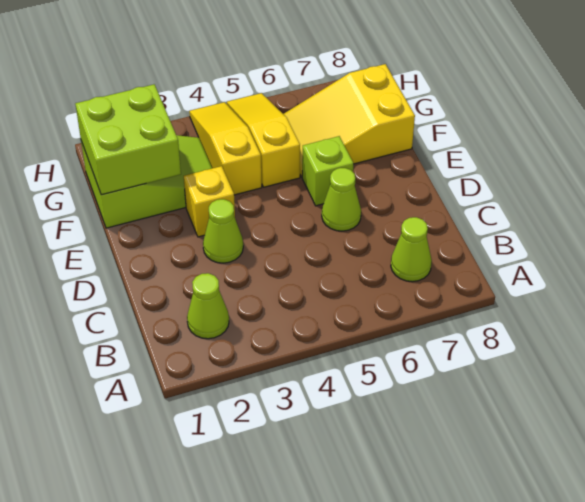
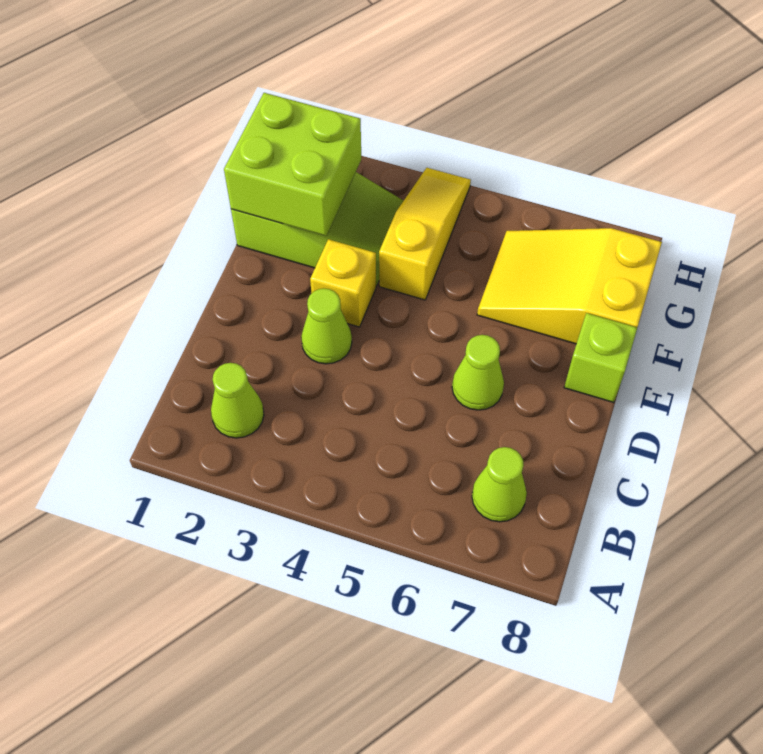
lime 1x1 brick [302,136,353,206] -> lime 1x1 brick moved to [564,313,637,403]
yellow 1x3 slope [227,93,300,187] -> none

